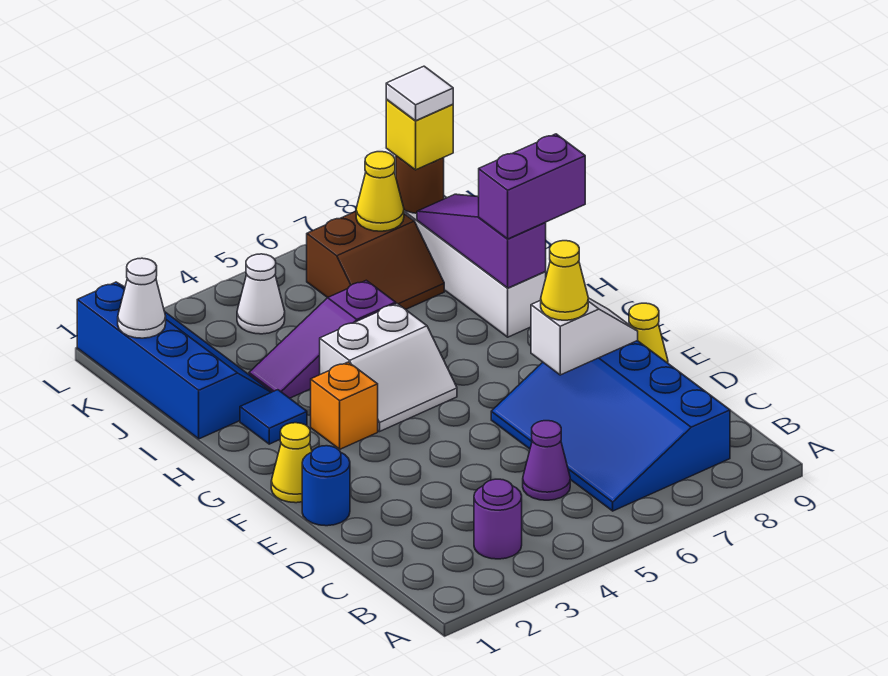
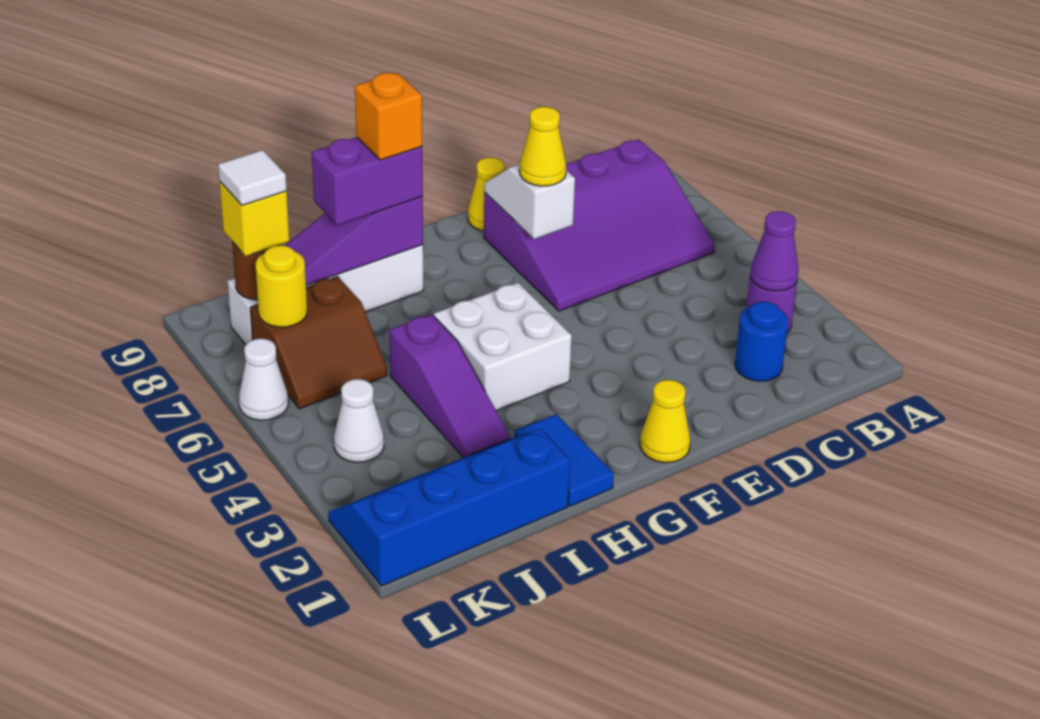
blue 3x4 slope [491,341,730,511] -> purple 3x4 slope [484,140,715,311]
purple 1x1 cone [523,421,570,500] -> purple 1x1 cone moved to [750,211,798,291]
blue 1x1 round brick [302,446,350,526] -> blue 1x1 round brick moved to [735,302,788,381]
orange 1x1 brick [311,362,378,449] -> orange 1x1 brick moved to [355,73,422,160]
white 2x2 slope [320,304,457,431] -> white 2x2 brick [434,283,572,411]
blue 1x1 tile [240,390,307,444] -> blue 1x2 tile [514,414,614,506]
purple 1x2 brick [479,134,585,239] -> purple 1x2 brick turned to [312,137,423,225]
brown 2x2 slope [306,212,444,310] -> brown 2x2 slope turned to [250,277,387,409]
white 1x1 cone [118,258,166,338] -> white 1x1 cone moved to [239,339,288,420]
yellow 1x1 cone [356,152,404,231] -> yellow 1x1 round brick [256,245,307,327]

